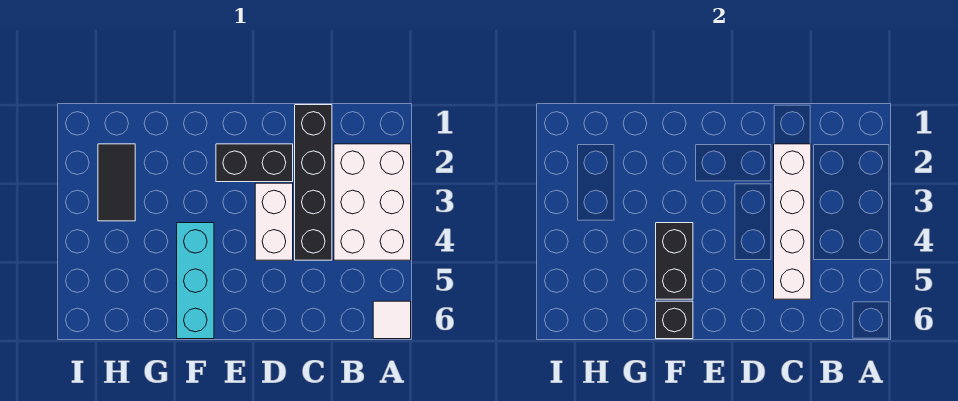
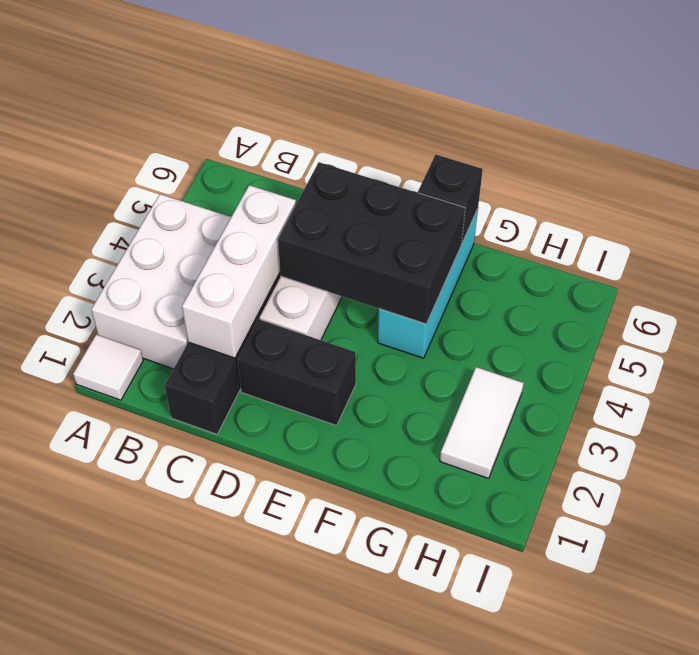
white 1x1 tile [373,301,411,339] -> white 1x1 tile moved to [73,334,143,400]
white 1x4 brick [774,144,811,299] -> white 1x3 brick [182,185,296,358]
black 1x2 brick [656,223,693,299] -> black 2x3 brick [278,162,465,324]
black 1x2 tile [98,144,135,221] -> white 1x2 tile [440,367,524,478]

